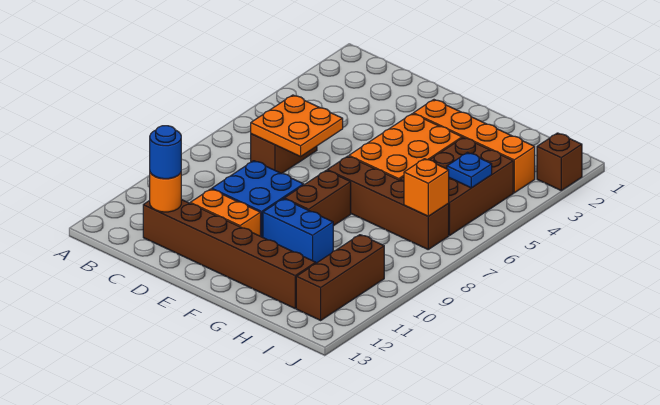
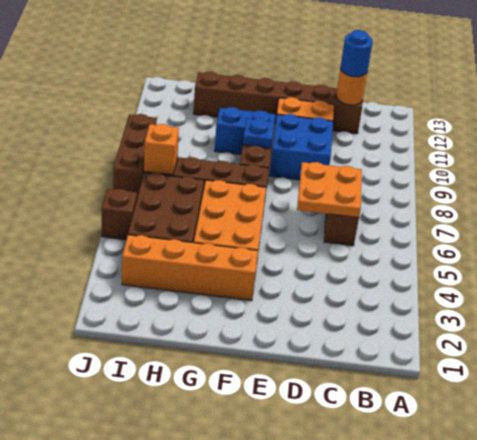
blue 1x1 plate [447,153,492,188] -> blue 1x1 plate moved to [243,118,274,148]
brown 1x3 brick [296,235,384,320] -> brown 1x3 brick moved to [113,114,157,197]
brown 1x1 brick [537,133,582,190] -> brown 1x1 brick moved to [101,189,137,240]

